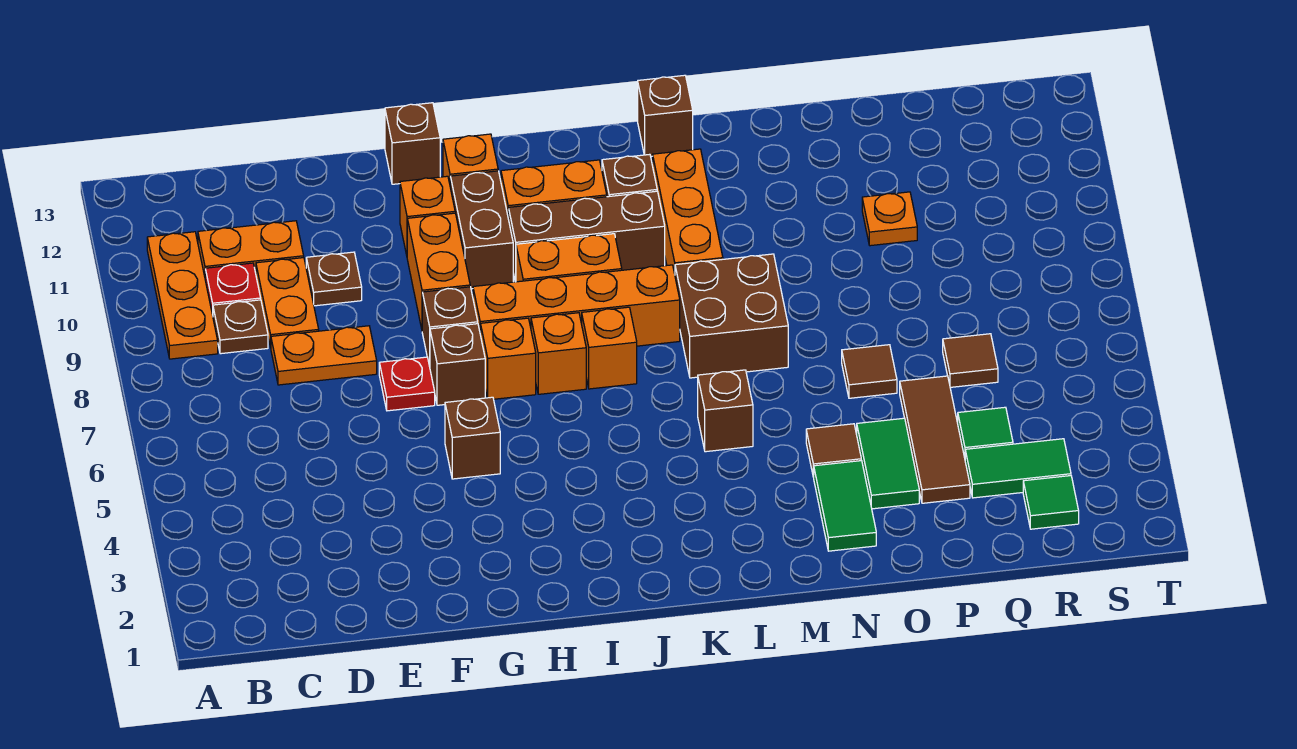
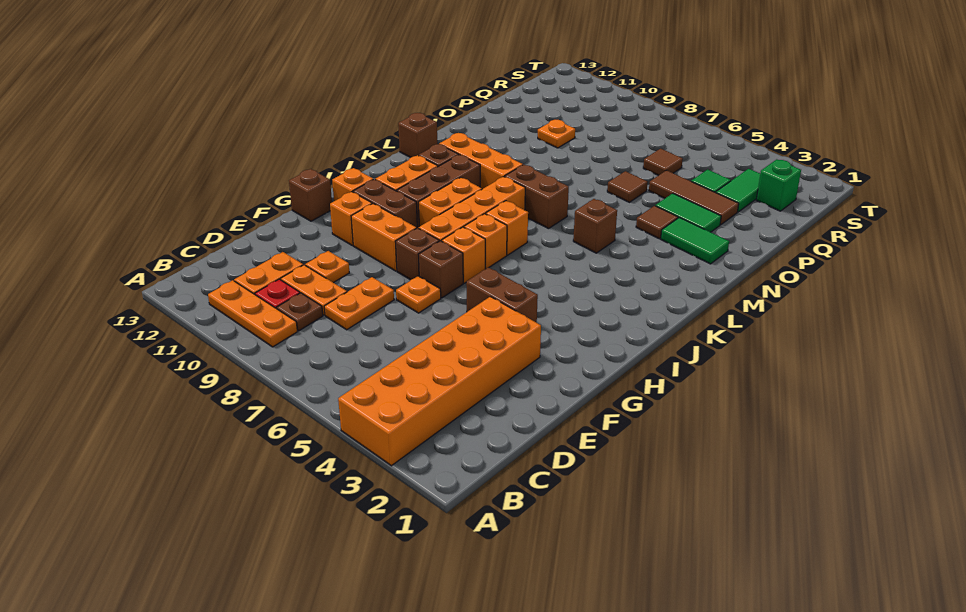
none -> orange 2x6 brick [338,297,541,466]
brown 1x1 plate [306,252,362,306] -> orange 1x1 plate [305,251,349,283]
red 1x1 plate [379,357,435,411] -> orange 1x1 plate [396,276,441,313]
brown 1x1 brick [445,397,500,479] -> brown 1x2 brick [466,267,538,323]
brown 2x2 brick [675,254,788,378] -> brown 1x2 brick [505,165,569,229]
green 1x1 tile [1023,476,1079,529] -> green 1x1 brick [756,159,801,211]

